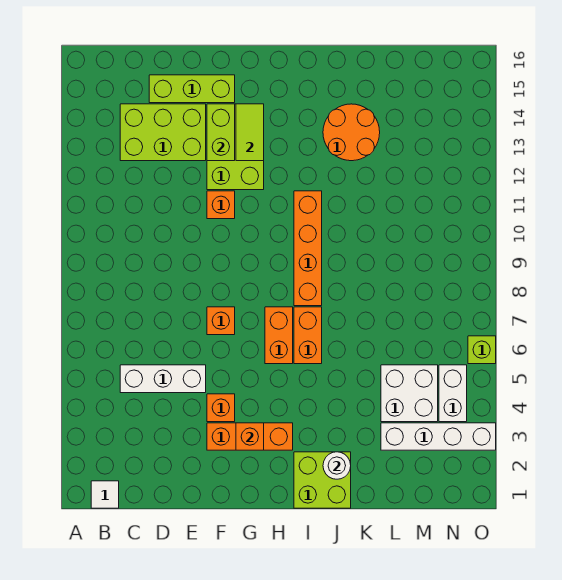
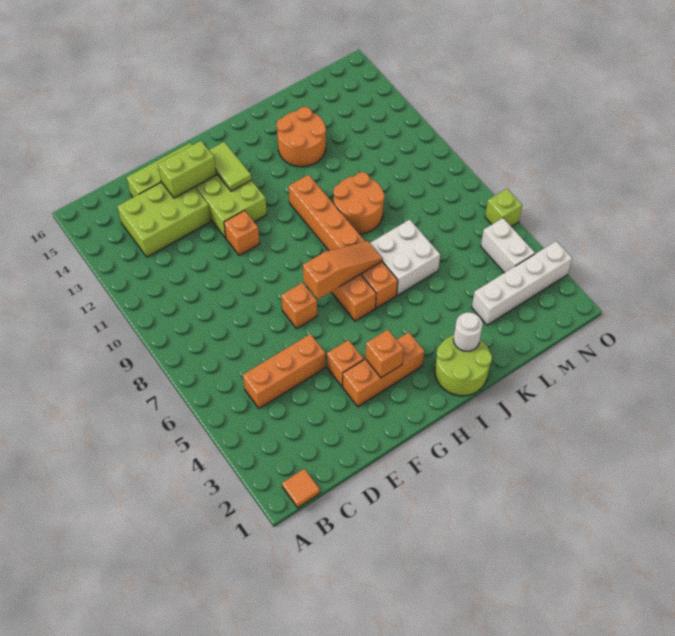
white 1x1 tile [91,481,119,508] -> orange 1x1 tile [282,469,320,508]
white 1x3 brick [120,365,206,393] -> orange 1x3 brick [243,334,325,408]
lime 1x2 brick [207,104,235,161] -> lime 1x2 brick turned to [158,141,216,198]
none -> orange 1x3 slope [303,241,382,299]
lime 2x2 brick [294,452,351,508] -> lime 2x2 round brick [435,335,492,396]
none -> orange 2x2 round brick [333,172,384,234]
white 2x2 brick [381,365,438,422] -> white 2x2 brick moved to [370,220,440,295]

